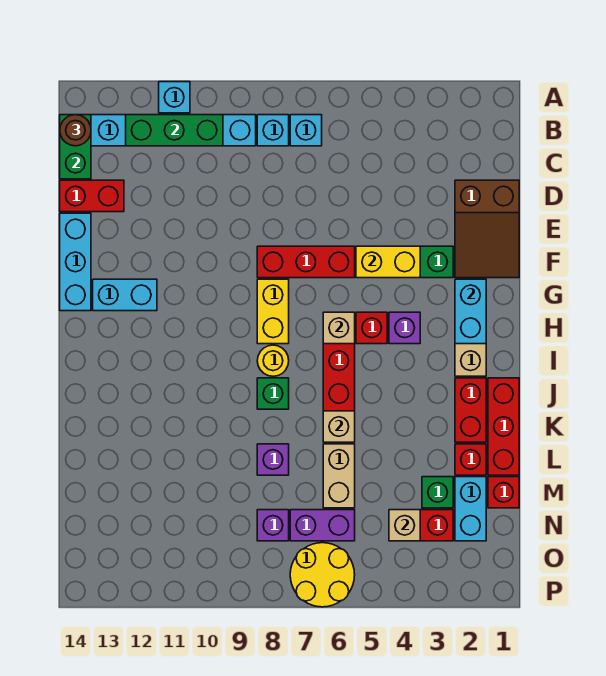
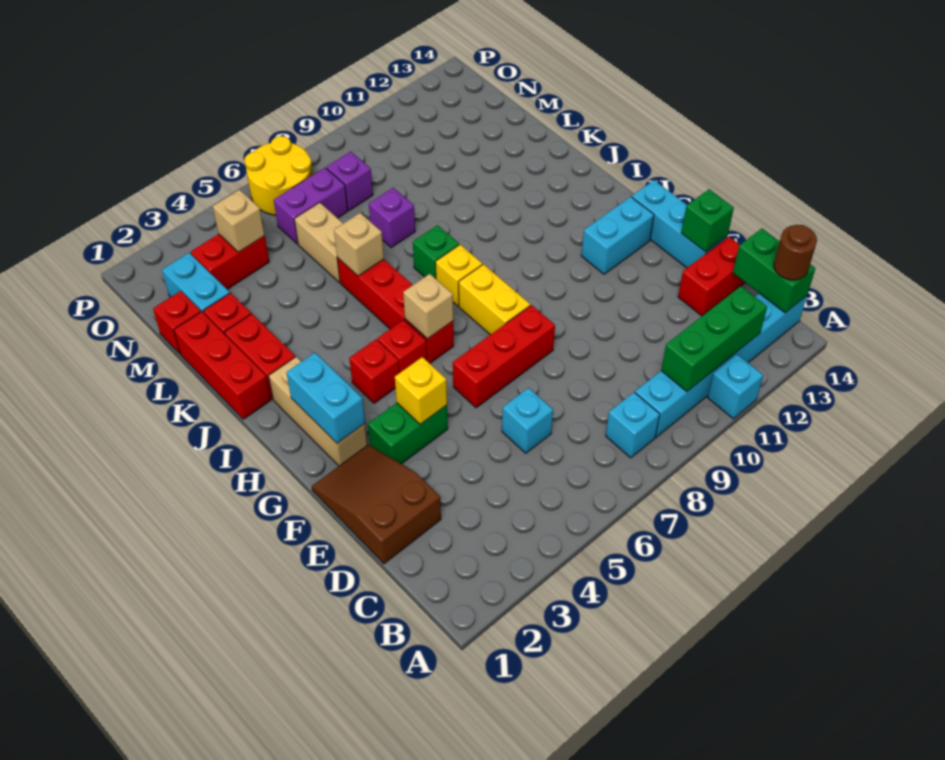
cyan 1x1 brick [290,115,322,146] -> cyan 1x1 brick moved to [502,388,553,453]
yellow 1x2 brick [356,246,420,278] -> yellow 1x1 brick [395,357,447,424]
purple 1x1 brick [389,312,420,344] -> red 1x1 brick [349,339,399,403]
yellow 1x1 round brick [257,345,289,376] -> yellow 1x1 brick [435,245,482,306]
green 1x1 brick [422,477,453,508] -> green 1x1 brick moved to [681,189,734,252]

